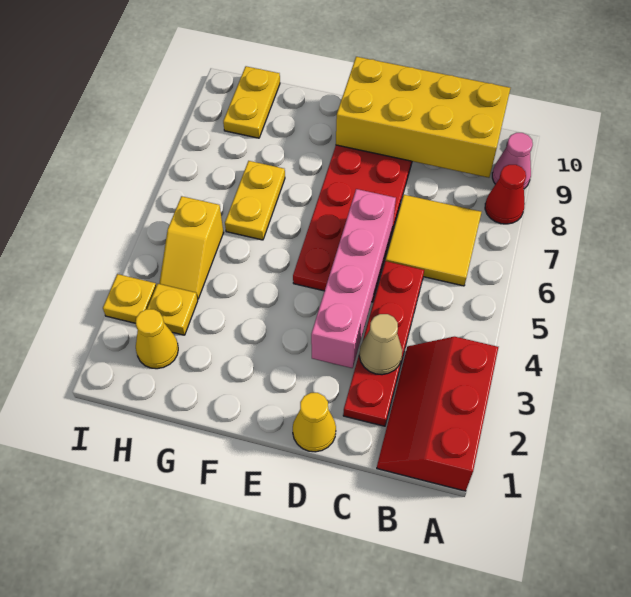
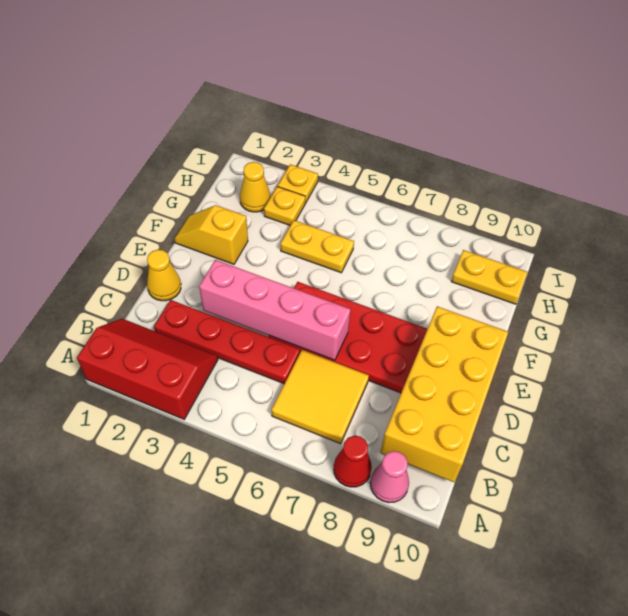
tan 1x1 cone [359,314,402,375] -> none
yellow 1x2 plate [225,161,285,240] -> yellow 1x2 plate moved to [281,220,354,273]
yellow 1x2 slope [159,196,224,299] -> yellow 1x2 slope moved to [175,205,248,264]

